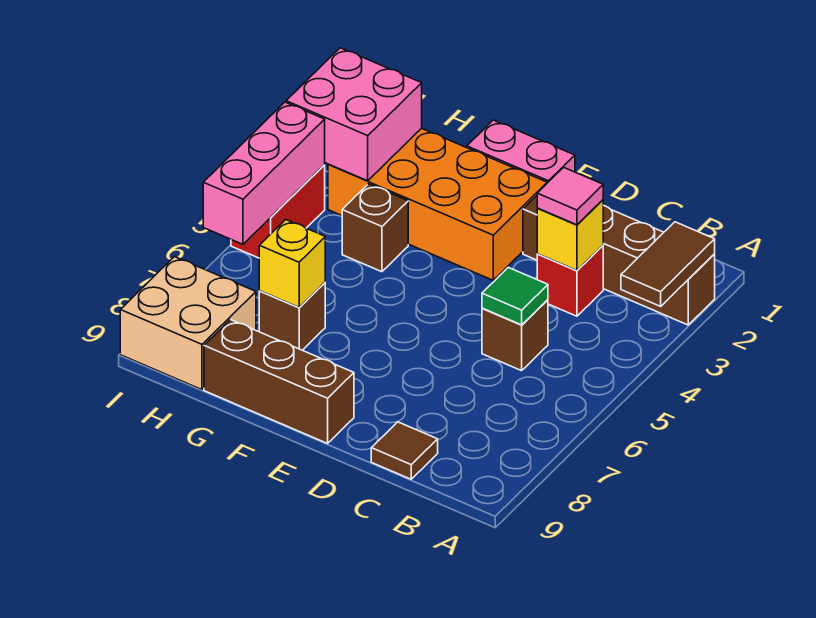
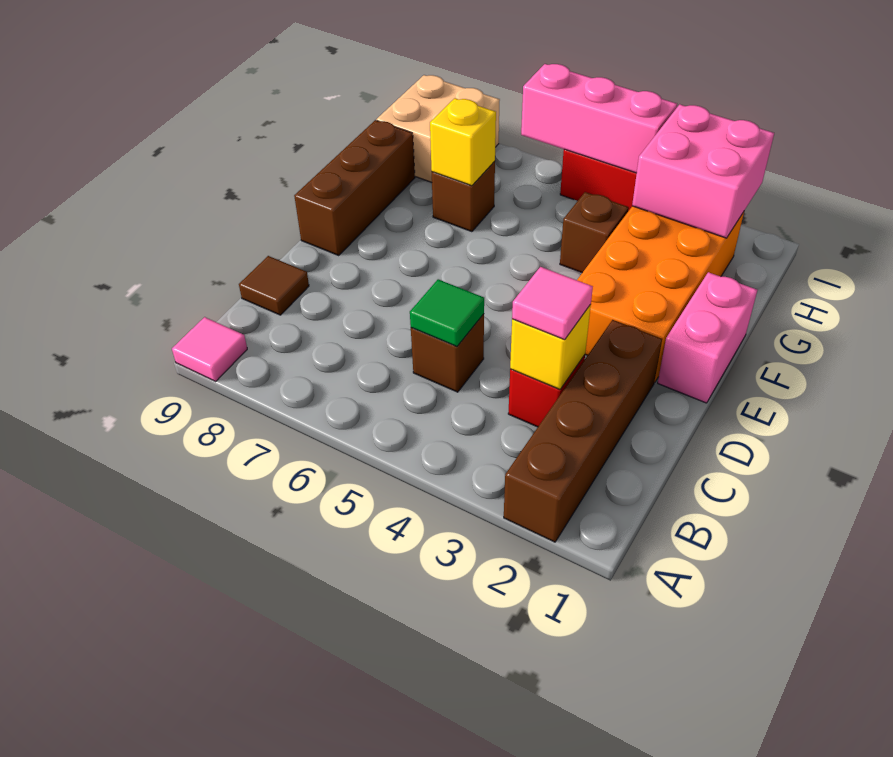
brown 1x2 tile [621,222,715,306] -> none
none -> pink 1x1 tile [172,317,247,381]

